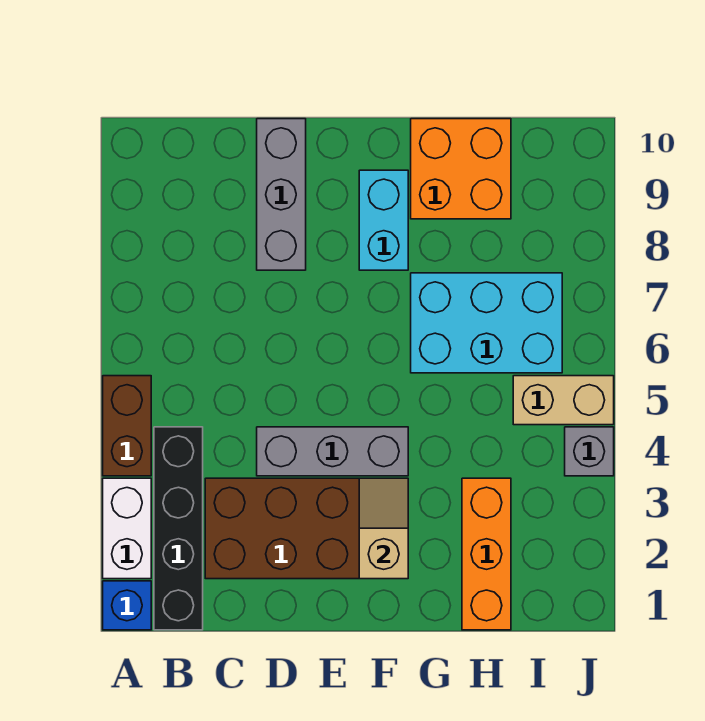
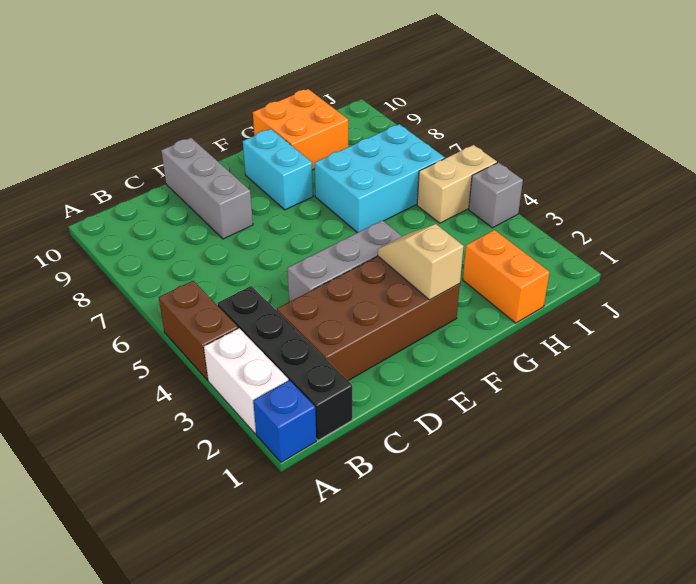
orange 1x3 brick [462,478,511,630] -> orange 1x2 brick [463,230,550,323]

